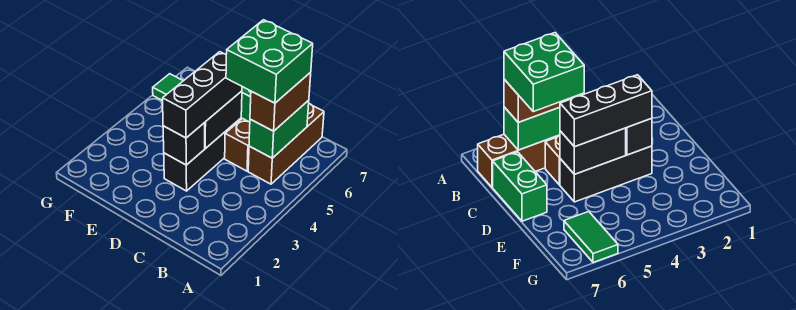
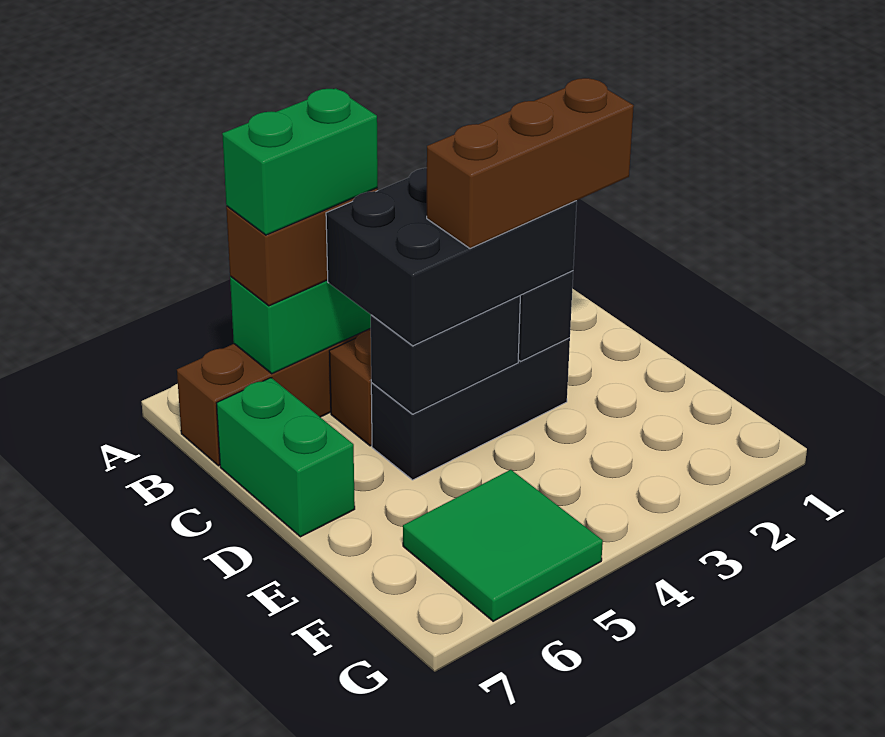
green 2x2 brick [226,20,313,103] -> green 1x2 brick [222,88,378,235]
none -> brown 1x3 brick [427,78,634,249]
black 1x3 brick [163,52,242,138] -> black 2x3 brick [326,168,577,346]
green 1x2 tile [153,74,183,101] -> green 2x2 tile [403,470,603,621]

